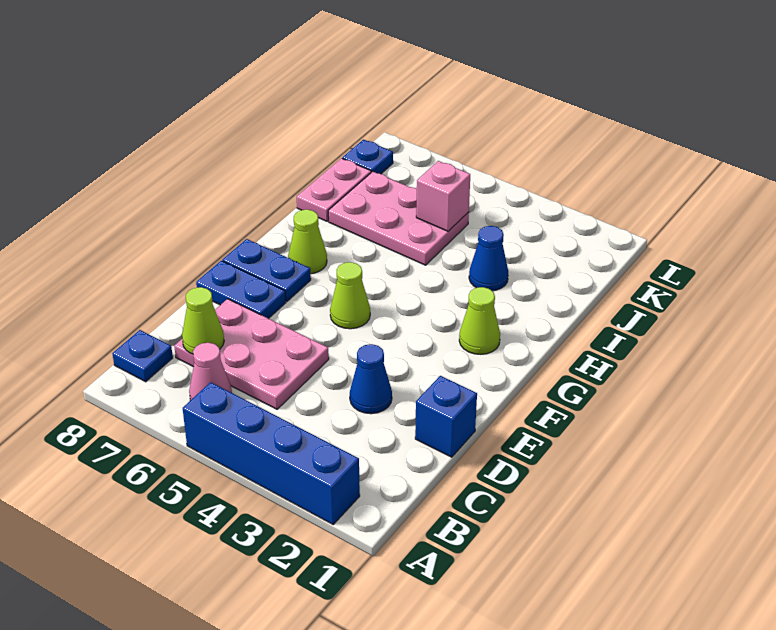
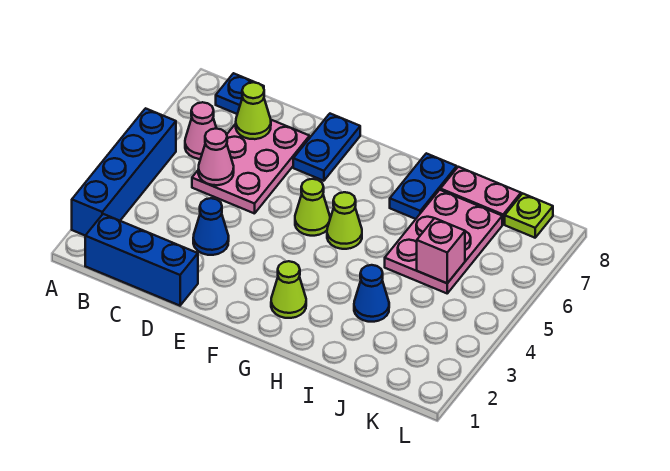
none -> pink 1x1 cone [198,128,234,185]
blue 1x1 brick [415,376,477,457] -> blue 1x3 brick [85,214,198,306]
blue 1x2 plate [222,239,311,301] -> blue 1x2 plate moved to [390,153,457,219]
lime 1x1 cone [288,210,327,274] -> lime 1x1 cone moved to [327,192,362,249]
blue 1x1 plate [342,140,393,174] -> lime 1x1 plate [505,193,553,238]

